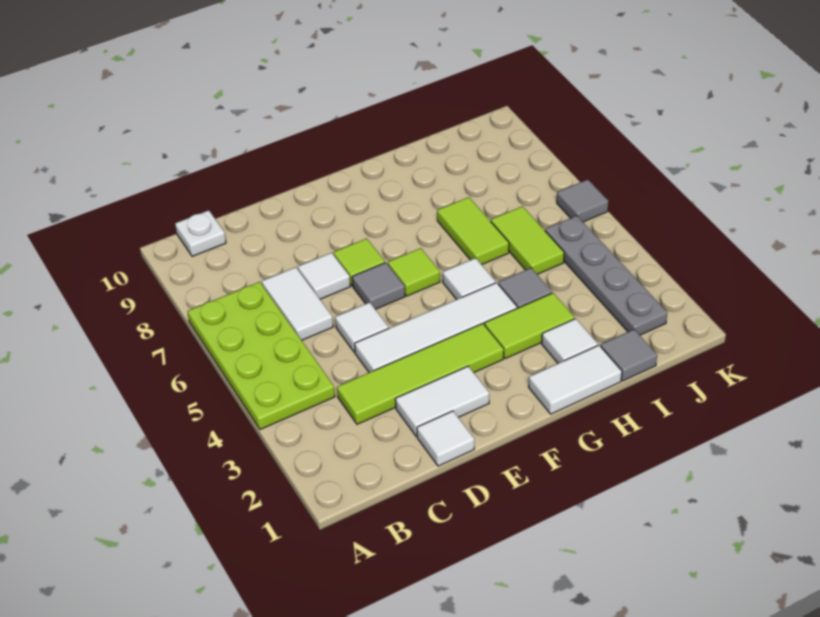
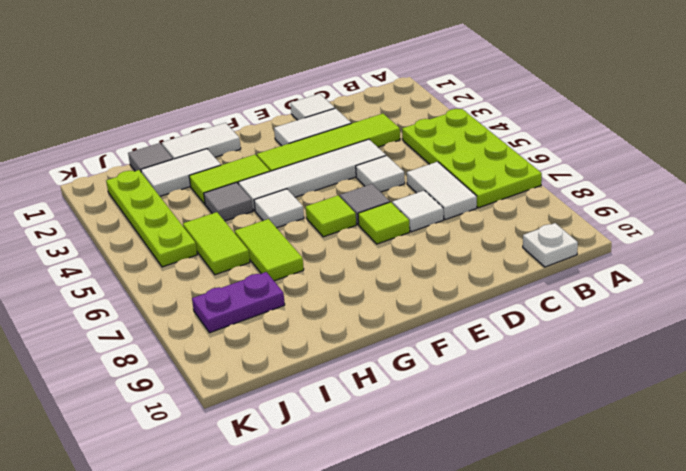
white 1x1 tile [542,319,598,363] -> white 1x2 tile [141,149,221,196]
none -> purple 1x2 plate [192,272,285,333]
grey 1x4 plate [545,216,667,335] -> lime 1x4 plate [106,170,197,267]
grey 1x1 tile [557,180,608,222] -> none

